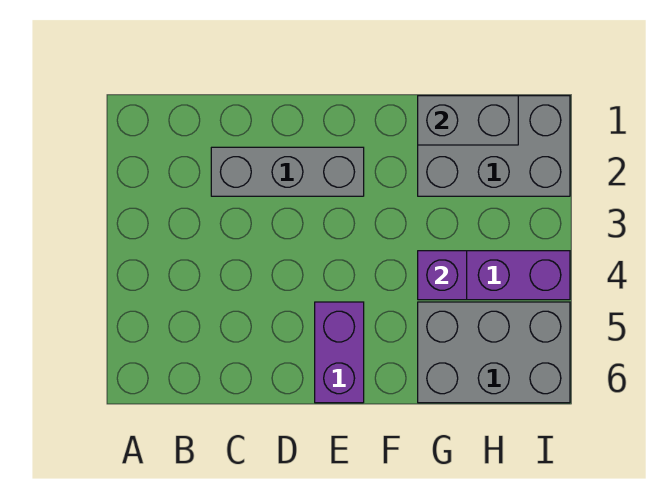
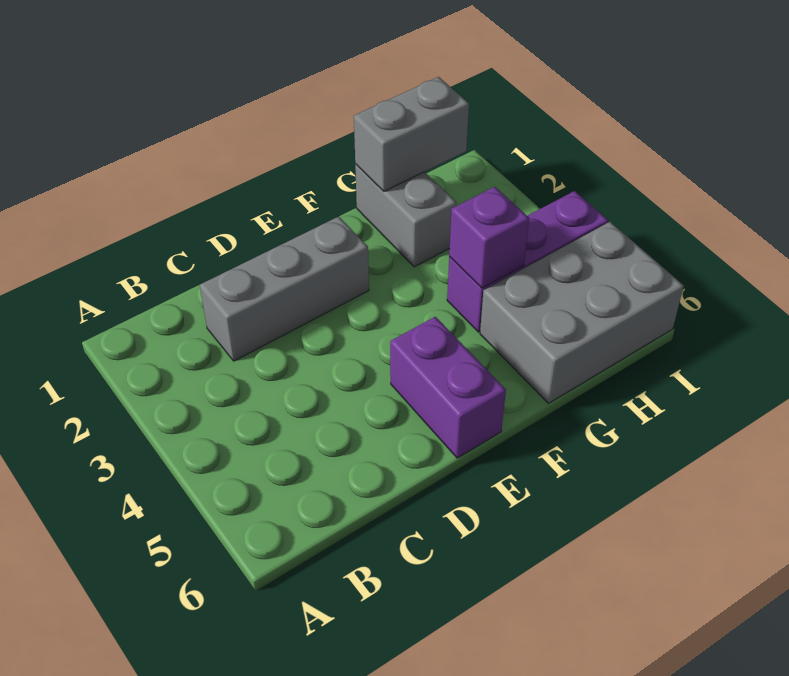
grey 2x3 brick [418,96,570,196] -> grey 1x2 brick [355,164,456,267]

